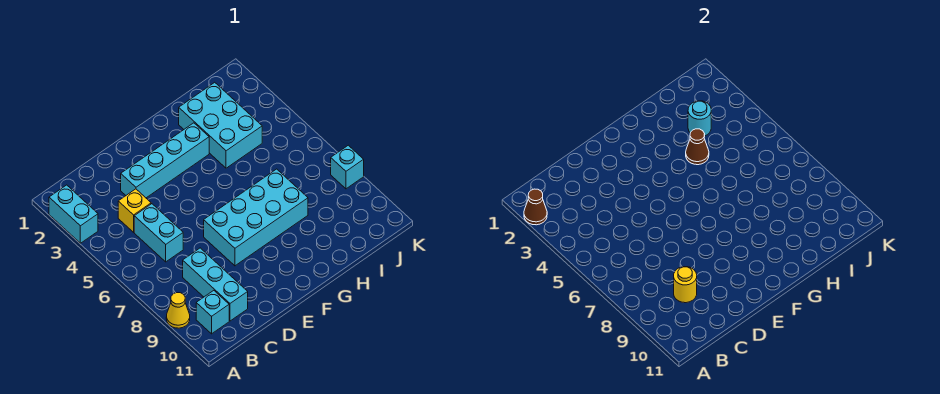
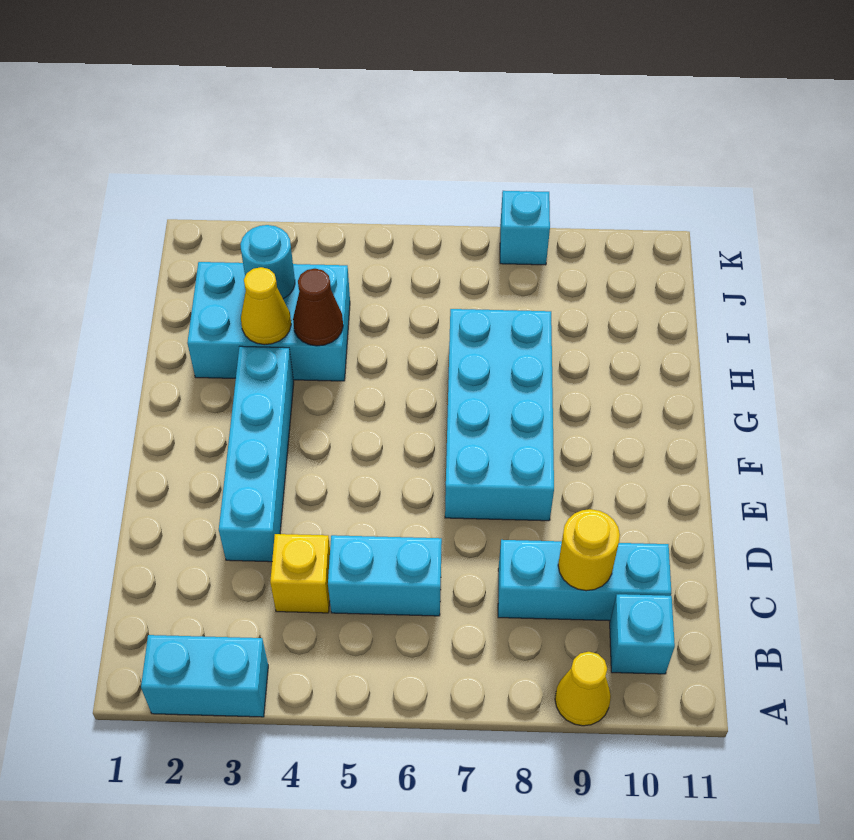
brown 1x1 cone [524,189,547,225] -> none
none -> yellow 1x1 cone [241,267,291,345]

